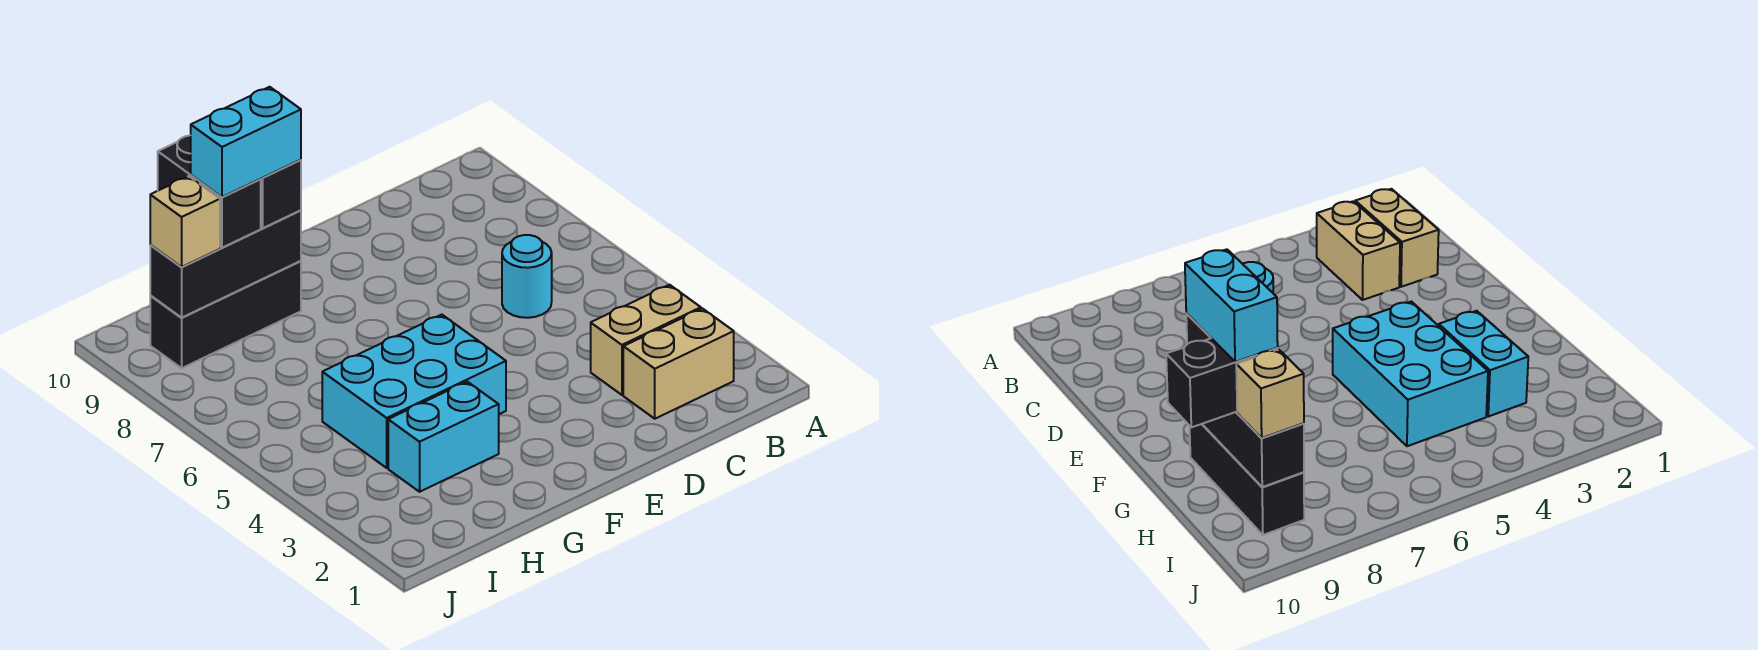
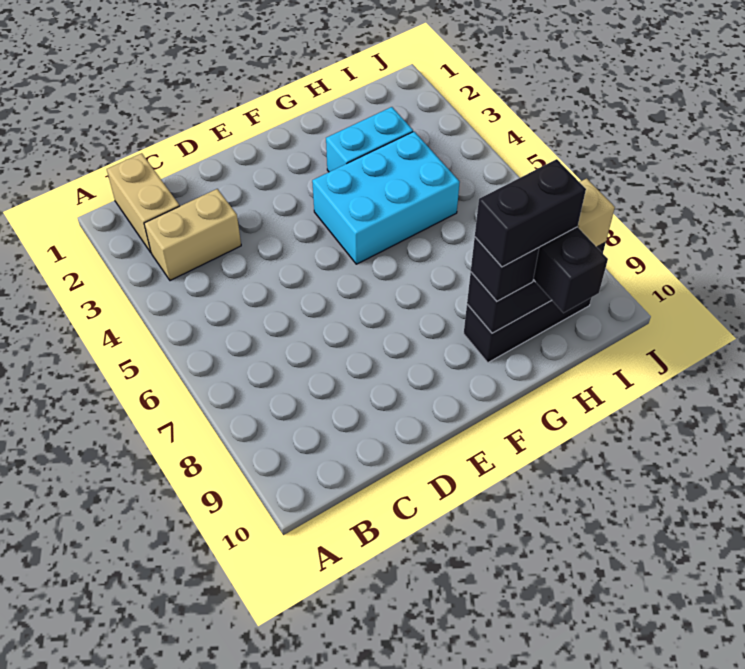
tan 1x2 brick [623,308,734,419] -> tan 1x2 brick turned to [107,153,179,252]
cyan 1x1 round brick [502,235,552,318] -> none
cyan 1x2 brick [191,87,301,197] -> black 1x2 brick [475,159,586,267]

